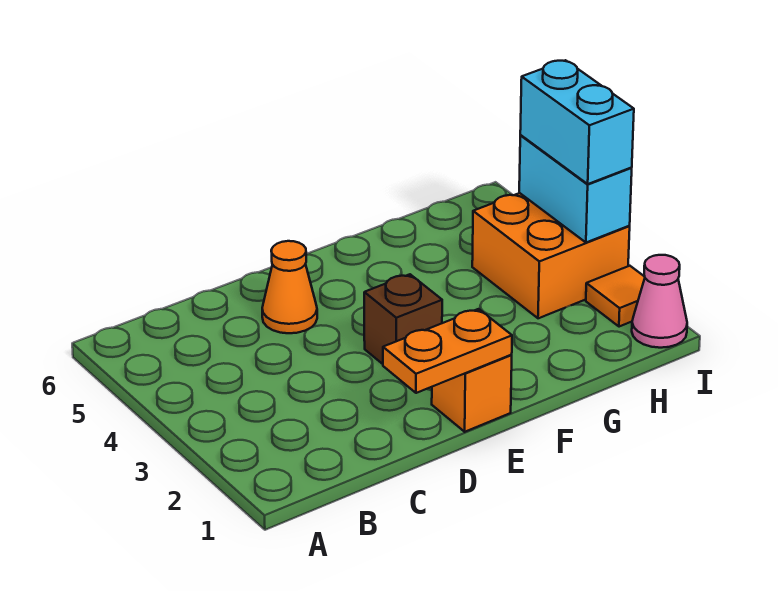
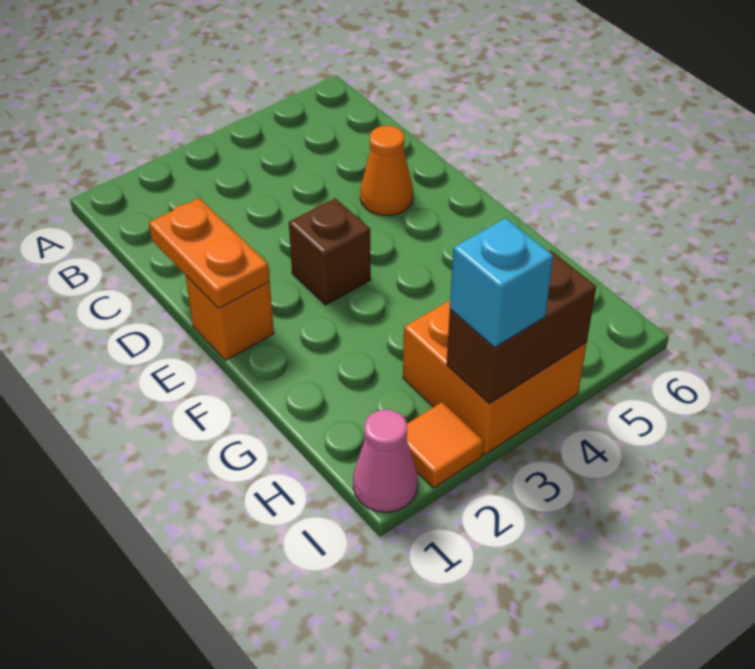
cyan 1x2 brick [519,136,632,243] -> brown 1x2 brick [447,250,596,404]
cyan 1x2 brick [520,60,634,184] -> cyan 1x1 brick [450,218,553,347]

